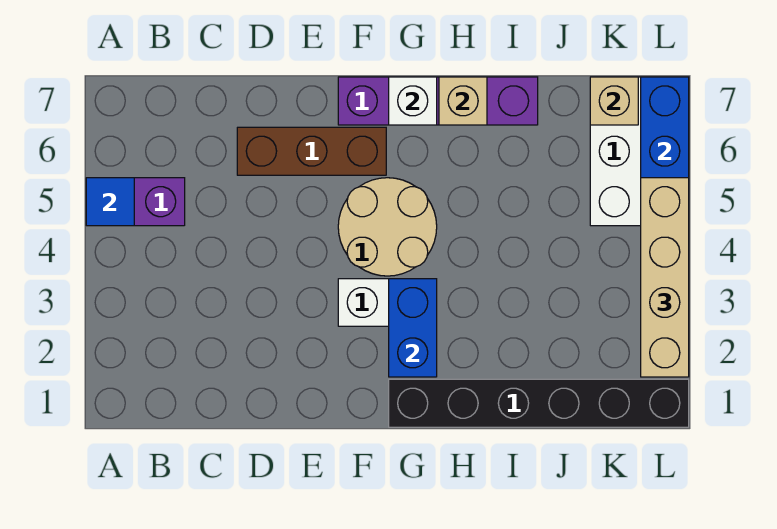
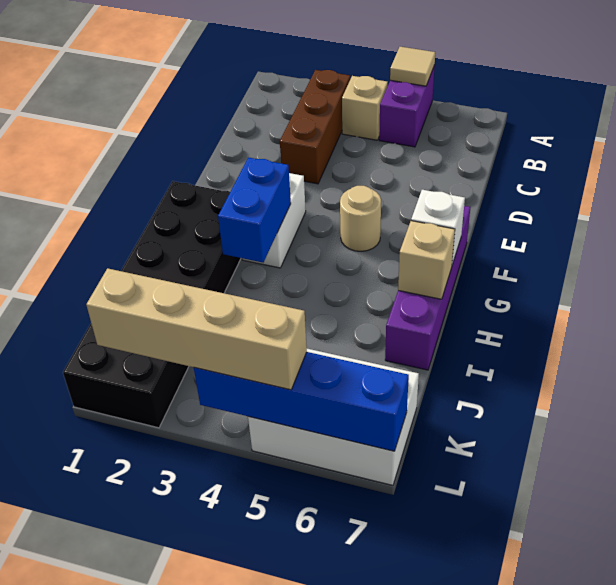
blue 1x1 tile [86,178,134,226] -> tan 1x1 tile [390,47,435,86]
brown 1x3 brick [237,127,386,175] -> brown 1x3 brick moved to [280,70,350,184]
tan 2x2 round brick [338,178,437,276] -> tan 1x1 round brick [340,186,381,251]
black 1x6 brick [389,379,689,427] -> black 2x6 brick [63,181,241,428]
blue 1x2 brick [389,279,437,377] -> blue 1x2 brick turned to [218,158,291,262]
tan 1x1 brick [590,77,638,125] -> tan 1x1 brick moved to [342,76,388,140]

